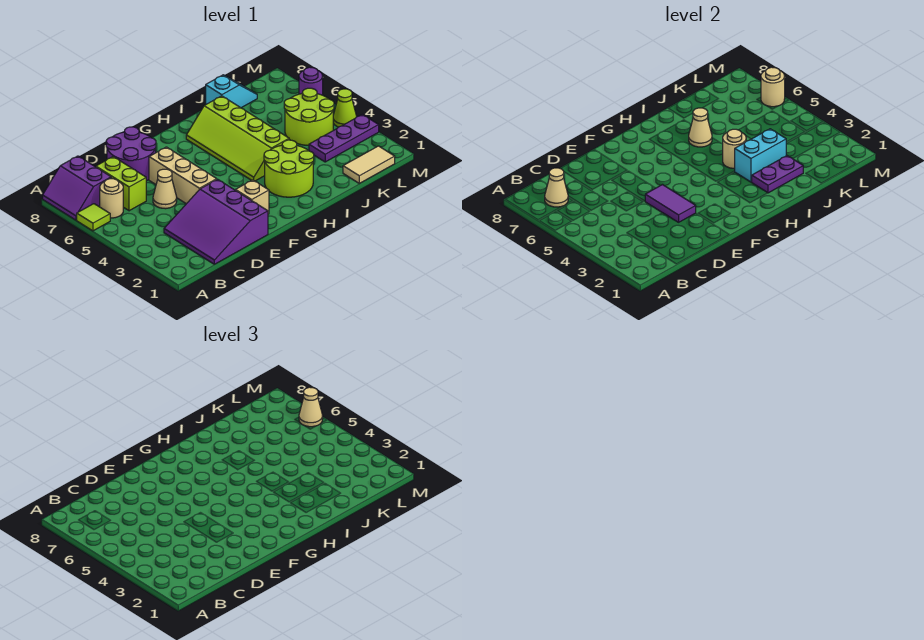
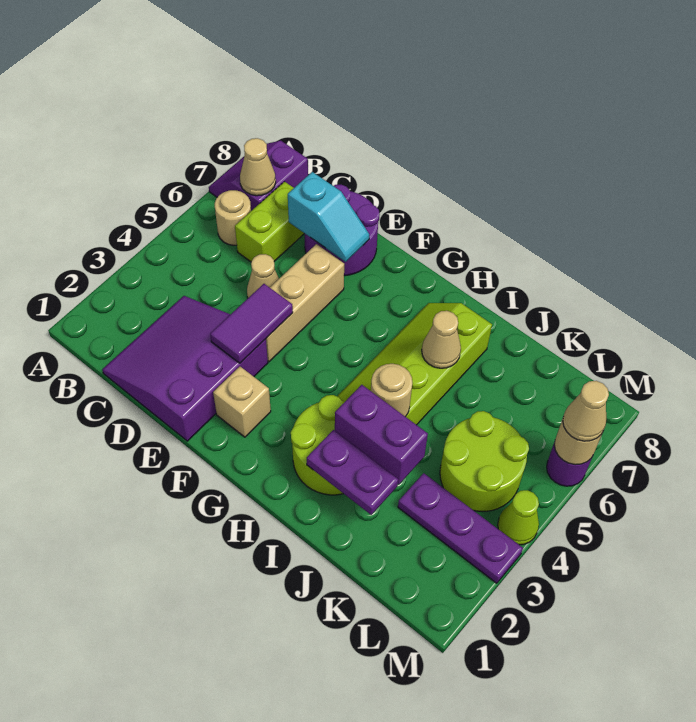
lime 1x1 tile [77,204,110,231] -> none
cyan 1x2 brick [735,129,786,182] -> purple 1x2 brick [335,385,428,485]
cyan 1x2 slope [206,75,257,108] -> cyan 1x2 slope moved to [288,172,369,262]
tan 1x2 tile [343,146,395,183] -> none

